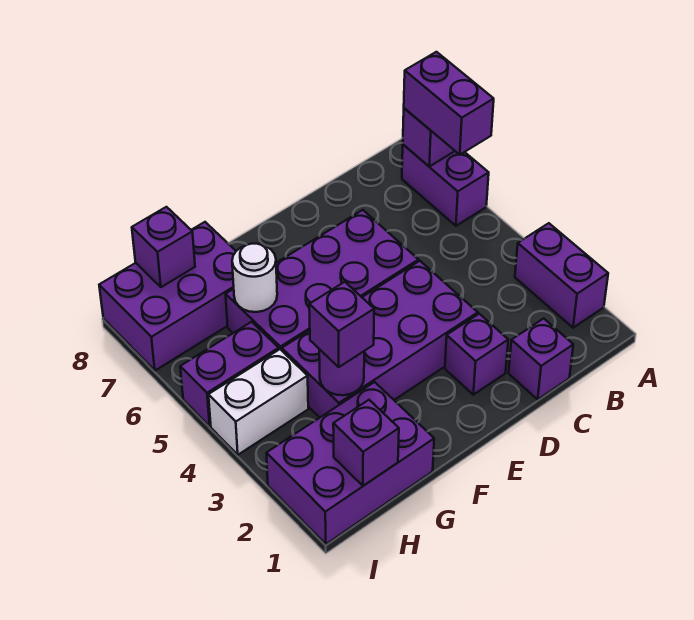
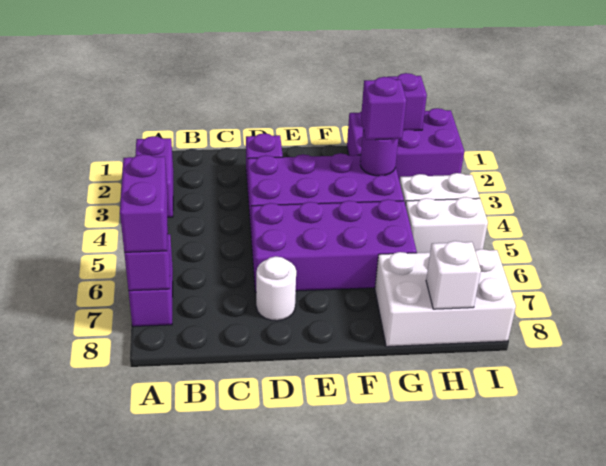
purple 1x1 brick [509,318,573,399] -> none
white 1x1 round brick [232,244,277,312] -> white 1x1 round brick moved to [256,256,296,321]
purple 2x3 brick [99,222,236,371] -> white 2x3 brick [375,249,516,347]
purple 1x2 brick [180,322,279,426] -> white 1x2 brick [405,197,488,253]
purple 1x1 brick [132,207,195,287] -> white 1x1 brick [426,241,481,309]

